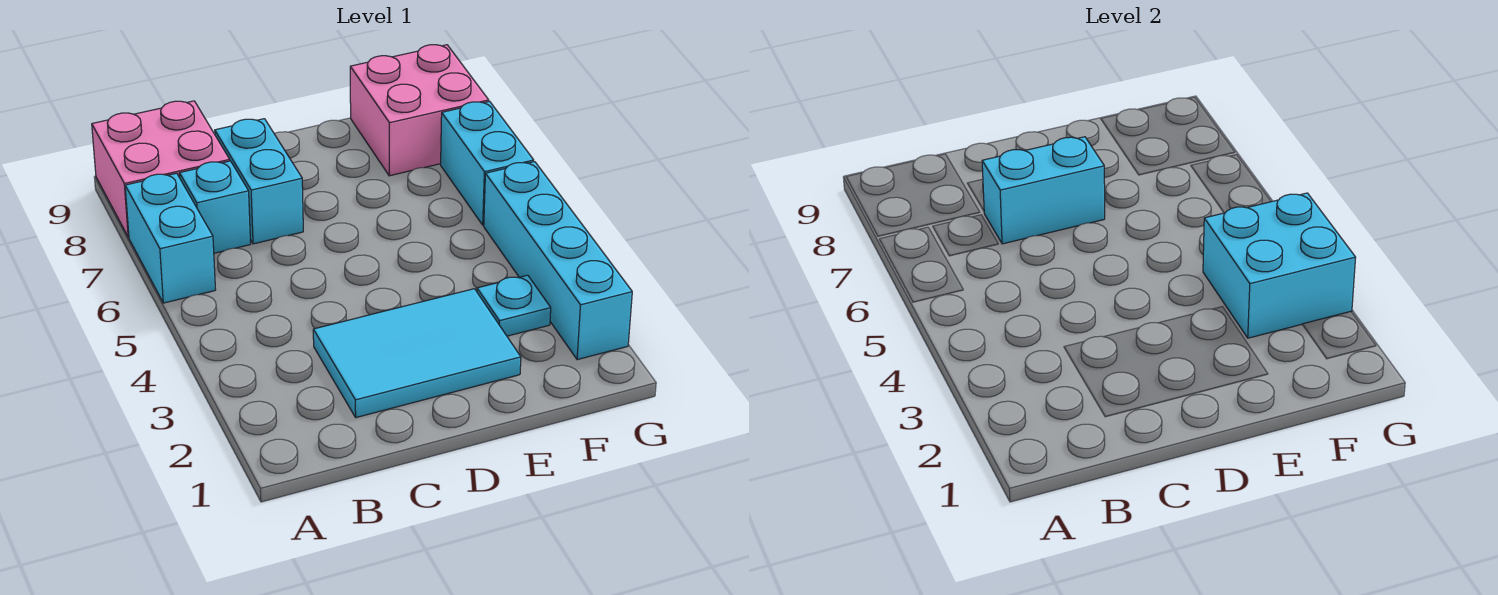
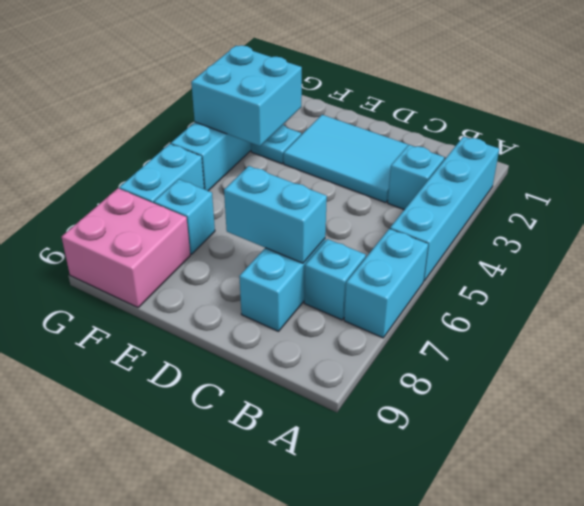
none -> cyan 1x4 brick [390,137,499,281]
pink 2x2 brick [92,101,230,237] -> none
none -> cyan 1x1 brick [388,145,444,210]
none -> cyan 1x1 brick [154,179,215,254]

